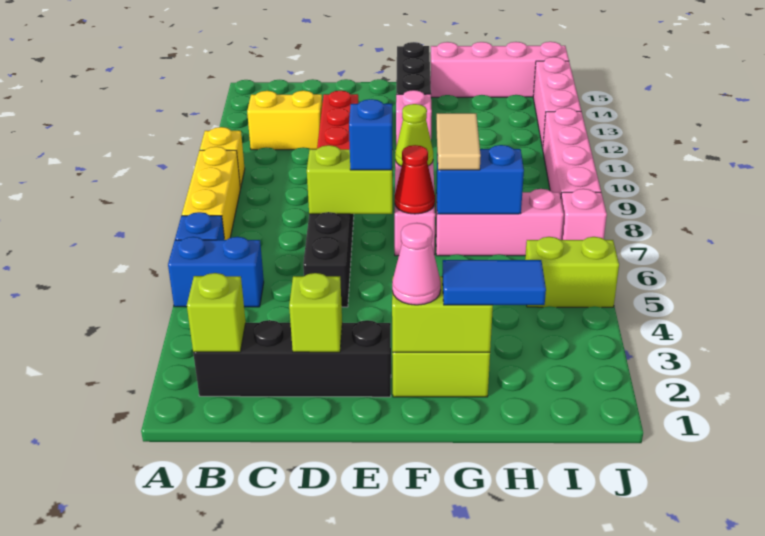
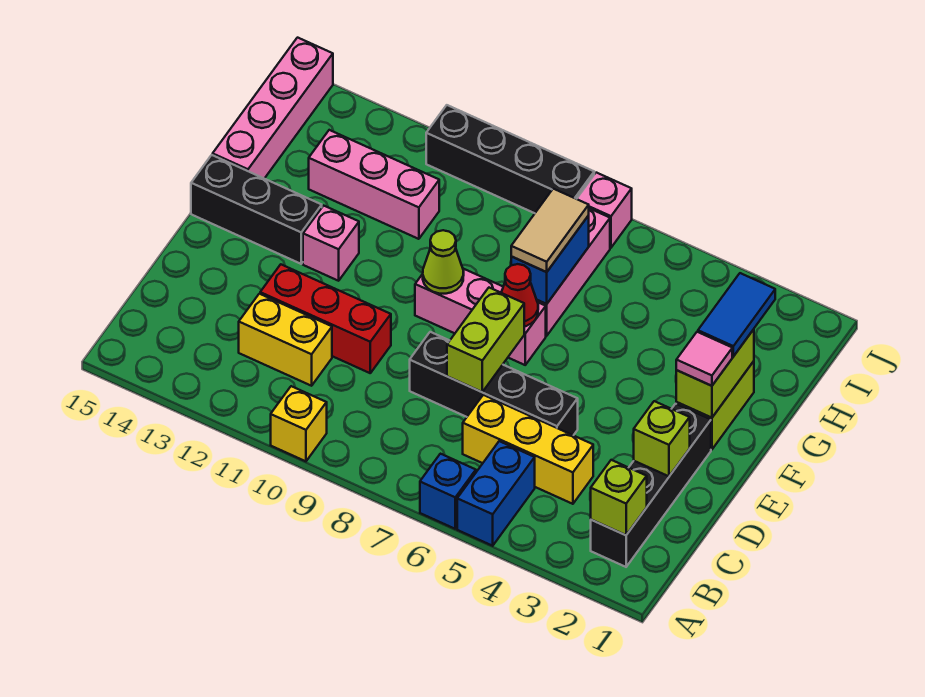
yellow 1x3 brick [182,147,240,240] -> yellow 1x3 brick moved to [463,395,593,504]
yellow 1x2 brick [247,91,322,150] -> yellow 1x2 brick turned to [239,294,332,386]
blue 1x1 brick [349,99,393,170] -> none
pink 1x1 cone [392,223,441,305] -> pink 1x1 tile [676,332,732,386]
tan 1x2 tile [436,113,481,170] -> tan 1x2 tile turned to [511,189,589,272]
lime 1x2 brick [525,237,619,307] -> none
pink 1x4 brick [543,108,601,197] -> black 1x4 brick [426,105,594,213]
pink 1x3 brick [533,57,581,148] -> pink 1x3 brick moved to [309,130,439,239]

